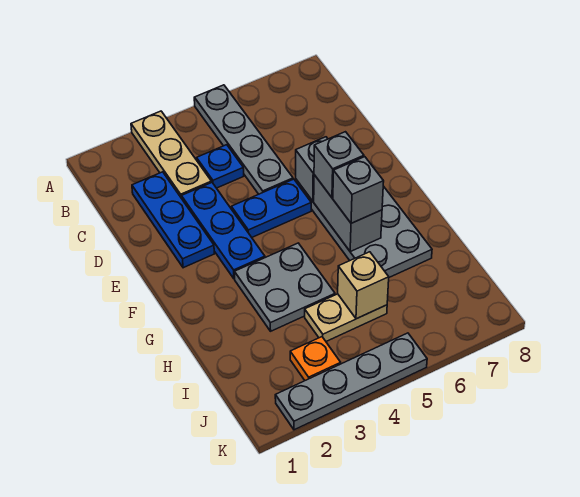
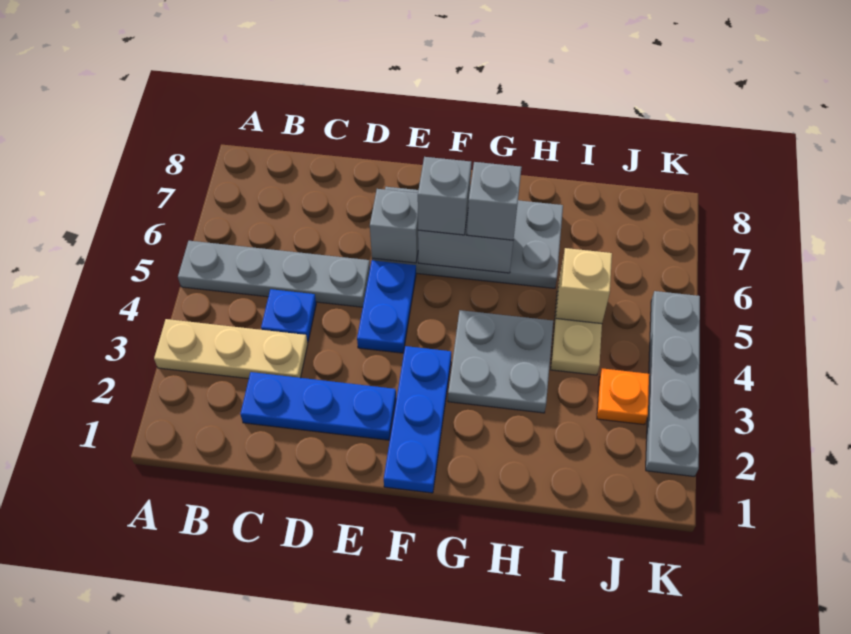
blue 1x3 plate [181,182,265,279] -> blue 1x3 plate turned to [384,346,451,493]

